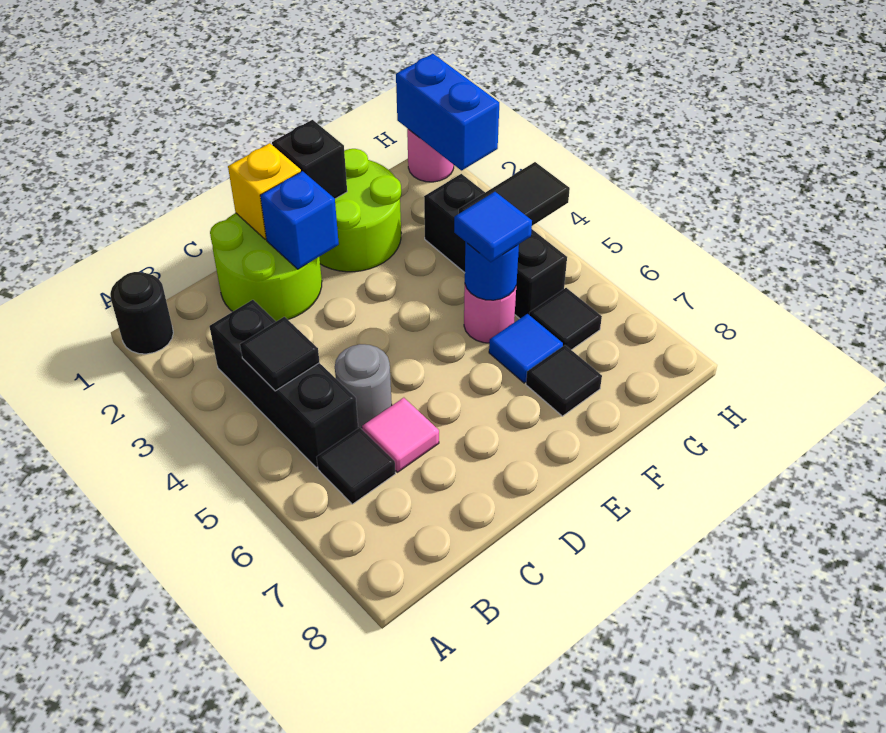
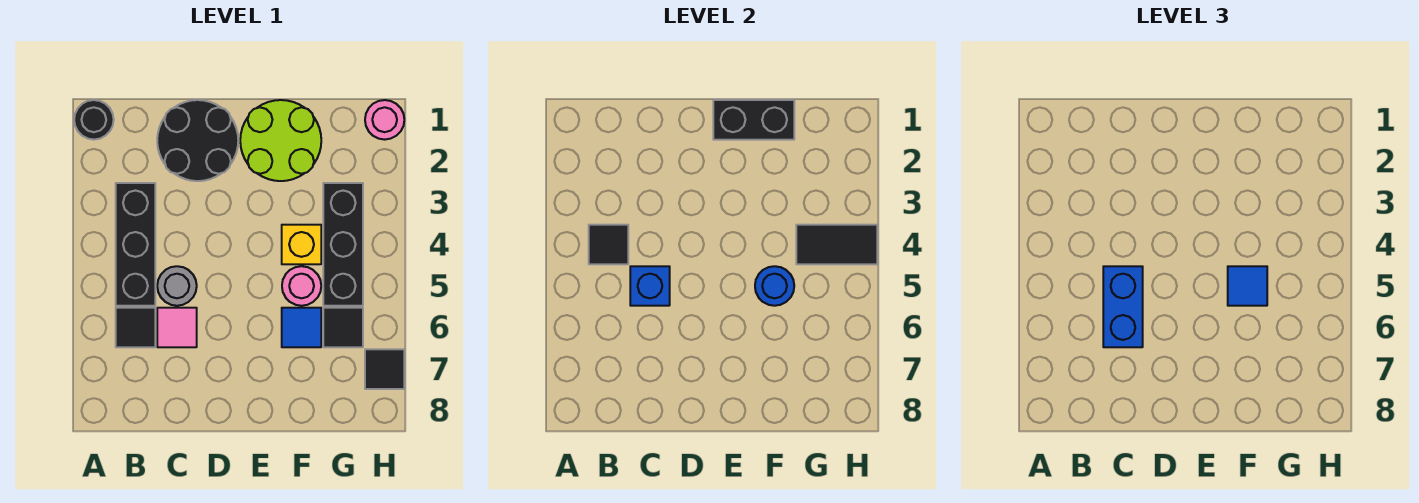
lime 2x2 round brick [210,213,322,321] -> black 2x2 round brick [157,100,238,181]
yellow 1x1 brick [228,143,301,239] -> yellow 1x1 brick moved to [282,225,321,264]
blue 1x1 brick [260,171,339,269] -> blue 1x1 brick moved to [630,266,670,306]
black 1x1 brick [272,120,347,199] -> black 1x2 brick [713,100,794,140]
black 1x1 tile [526,345,602,416] -> black 1x1 tile moved to [365,349,404,389]
blue 1x2 brick [396,54,499,170] -> blue 1x2 brick moved to [1103,266,1143,347]

